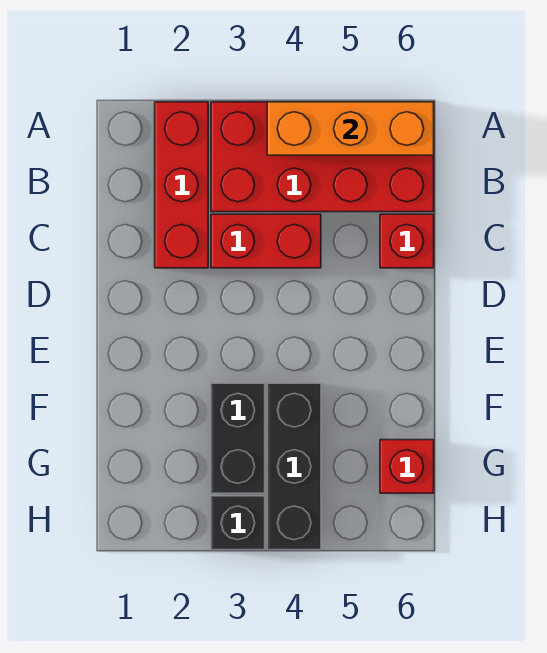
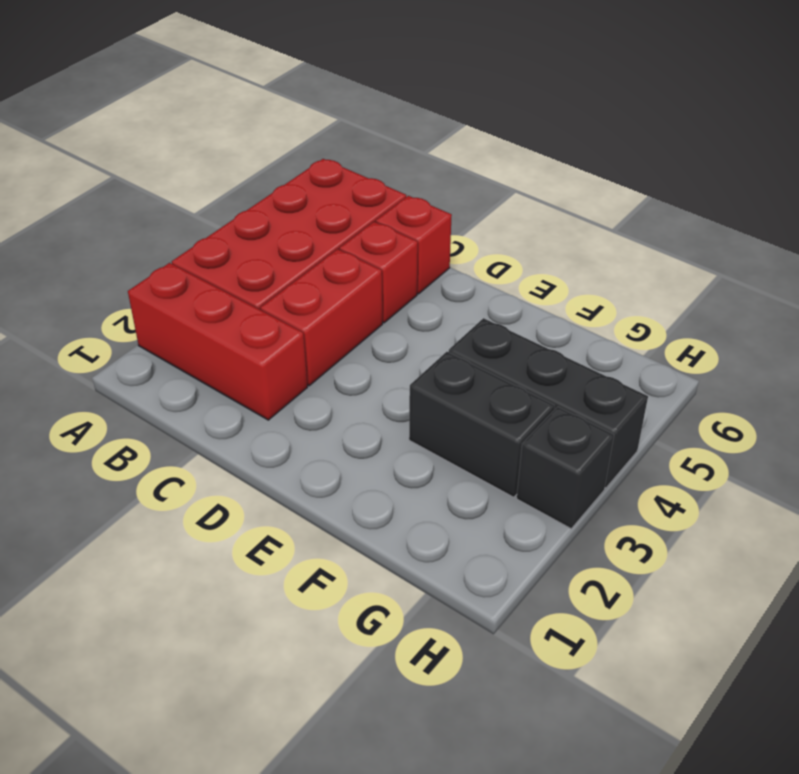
orange 1x3 brick [267,102,434,155] -> none
red 1x1 brick [380,440,434,493] -> red 1x1 brick moved to [339,222,418,323]

